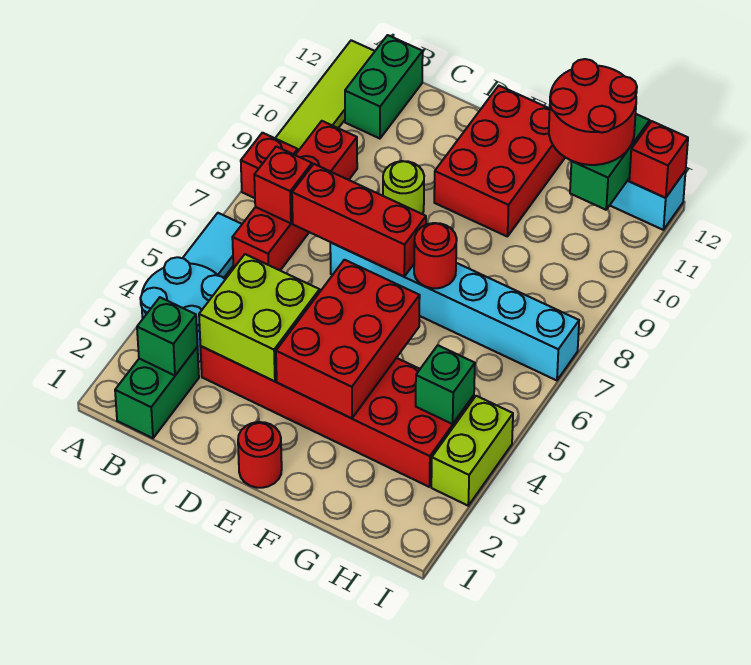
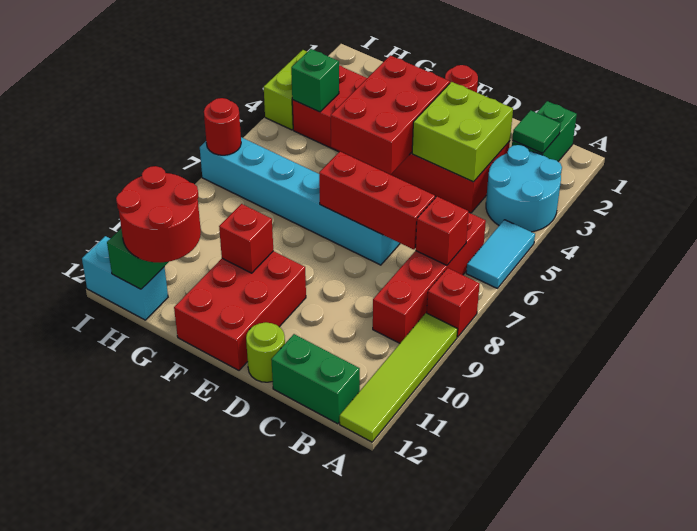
green 1x1 brick [137,297,197,376] -> green 1x1 tile [512,110,561,153]
green 1x2 brick [345,35,423,139] -> green 1x2 brick turned to [271,334,360,424]
lime 1x1 round brick [383,161,424,214] -> lime 1x1 round brick moved to [246,322,285,382]
red 1x1 round brick [414,223,457,288] -> red 1x1 round brick moved to [204,98,241,155]
red 1x1 brick [629,121,688,198] -> red 1x1 brick moved to [219,204,273,273]

